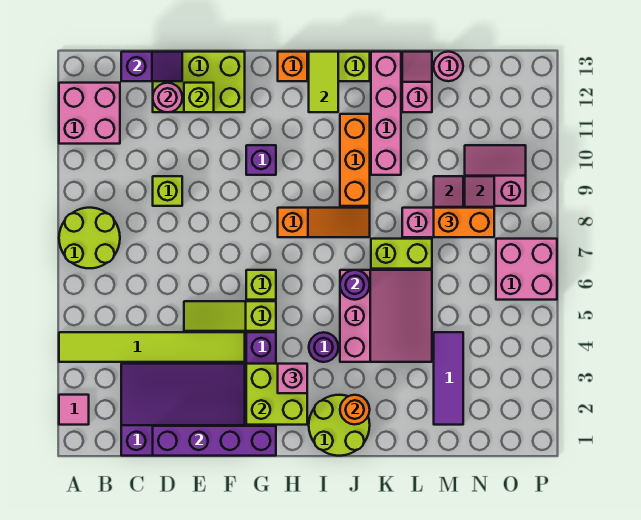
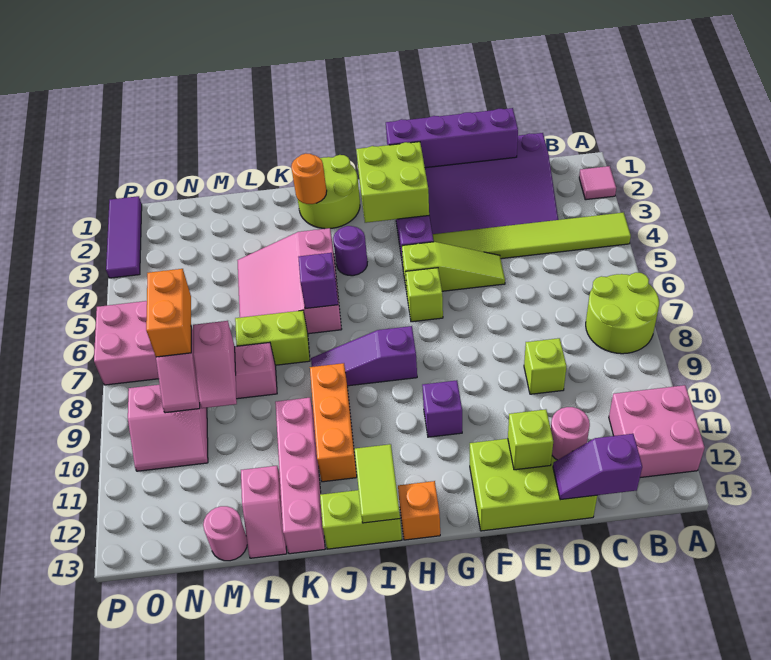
pink 1x1 brick [278,364,307,393] -> none
orange 1x3 slope [278,208,370,237] -> purple 1x3 slope [311,326,417,386]
purple 1x1 round brick [340,270,370,300] -> purple 1x1 brick [298,253,338,309]
purple 1x3 tile [434,332,463,425] -> purple 1x3 tile moved to [106,196,142,278]
orange 1x2 brick [434,208,494,237] -> orange 1x2 brick turned to [146,269,191,357]

